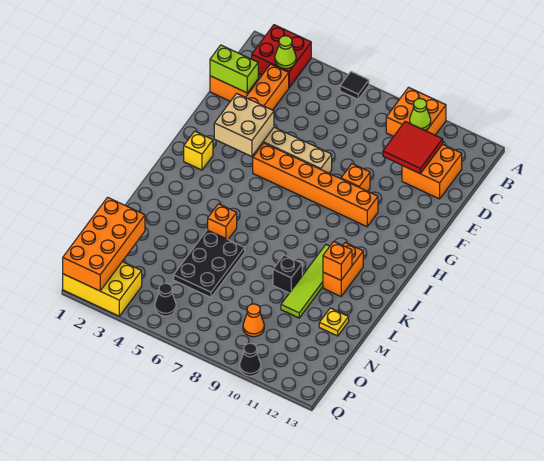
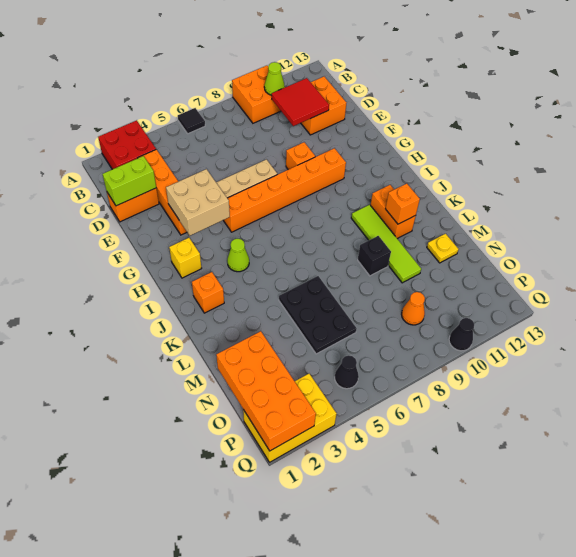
lime 1x1 cone [275,36,296,68] -> lime 1x1 cone moved to [227,239,249,272]
orange 1x1 brick [208,204,237,239] -> orange 1x1 brick moved to [192,272,224,313]

